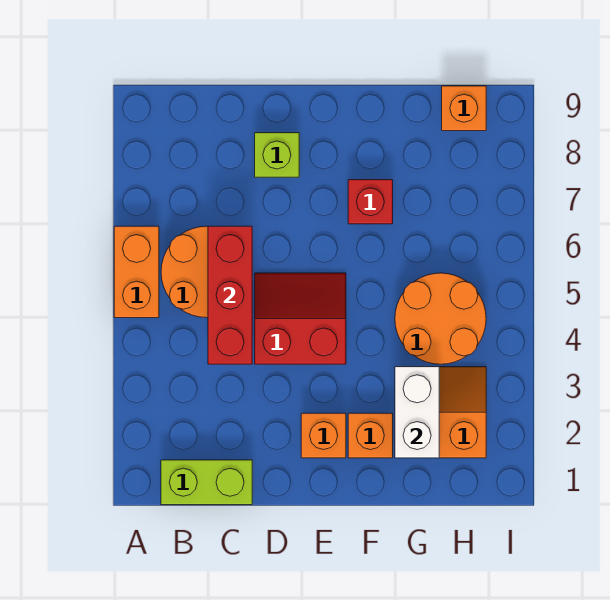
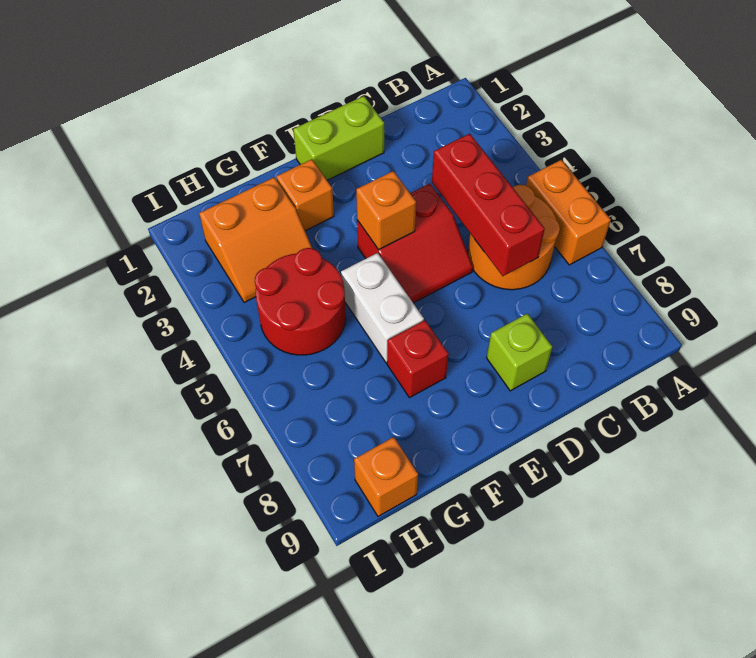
lime 1x2 brick [161,460,252,505] -> lime 1x2 brick moved to [293,96,384,180]
orange 1x1 brick [301,413,346,458] -> orange 1x1 brick moved to [356,171,416,250]
white 1x2 brick [395,367,439,458] -> white 1x2 brick moved to [341,253,424,363]
orange 2x2 round brick [395,273,486,364] -> red 2x2 round brick [255,248,346,355]

